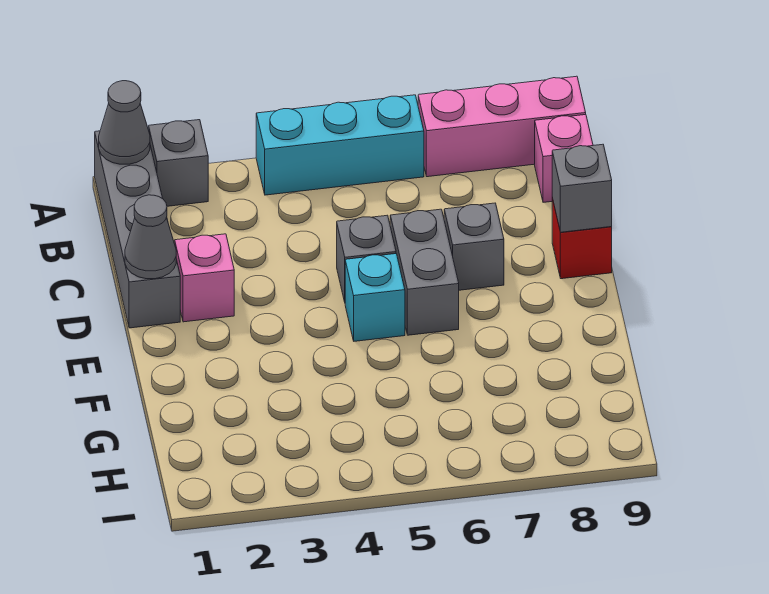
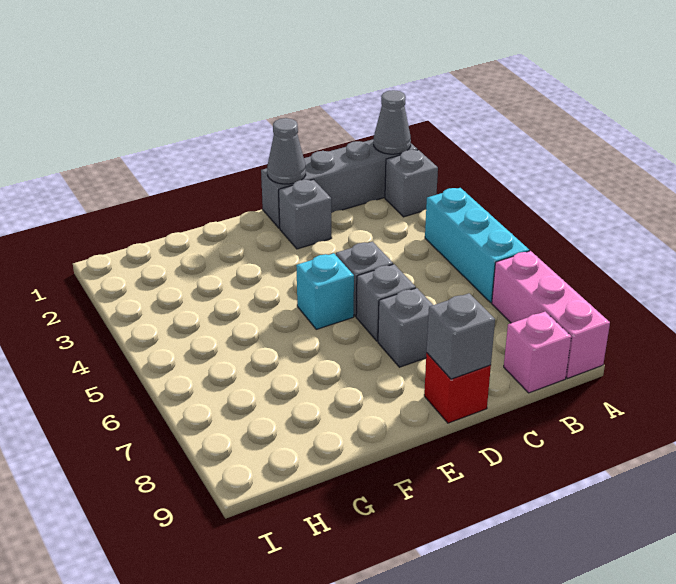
pink 1x1 brick [175,234,234,322] -> grey 1x1 brick [279,179,332,249]
grey 1x2 brick [390,209,459,335] -> grey 1x1 brick [356,264,416,341]

